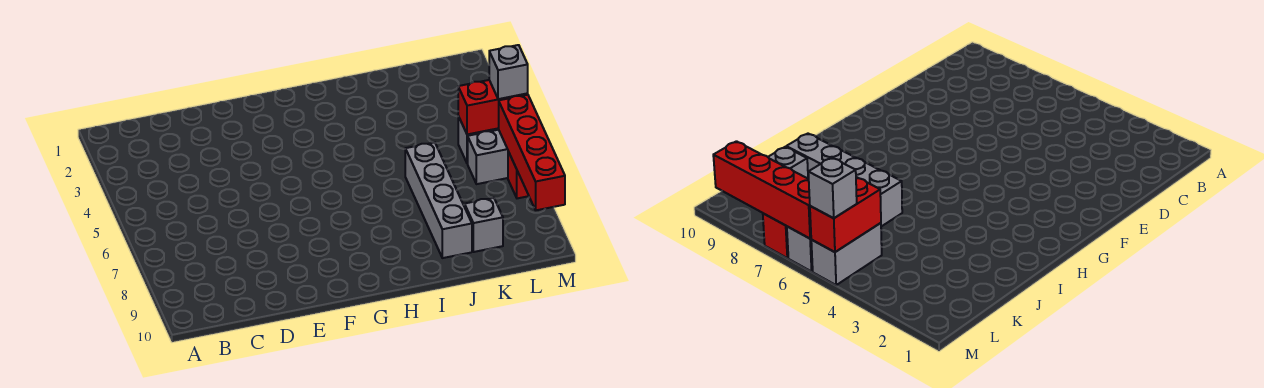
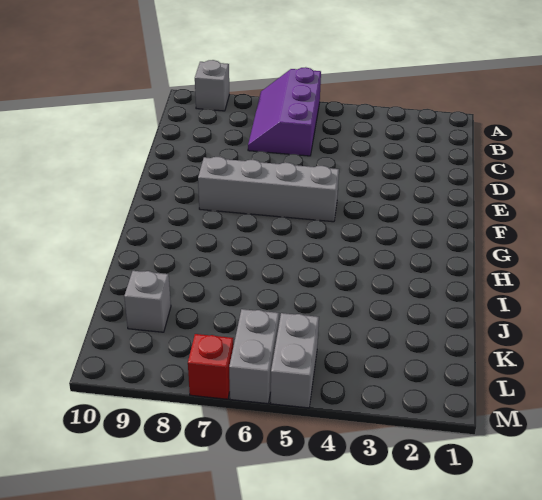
none -> purple 2x3 slope [248,67,321,156]
grey 1x4 brick [405,142,472,258] -> grey 1x4 brick moved to [198,157,339,222]
red 1x2 brick [458,80,528,135] -> none
grey 1x1 brick [489,45,528,99] -> grey 1x1 brick moved to [195,60,229,111]
red 1x4 brick [498,95,565,210] -> none

